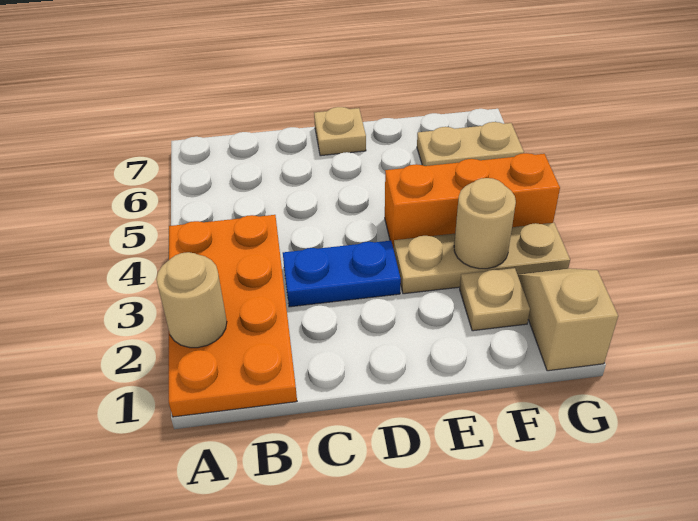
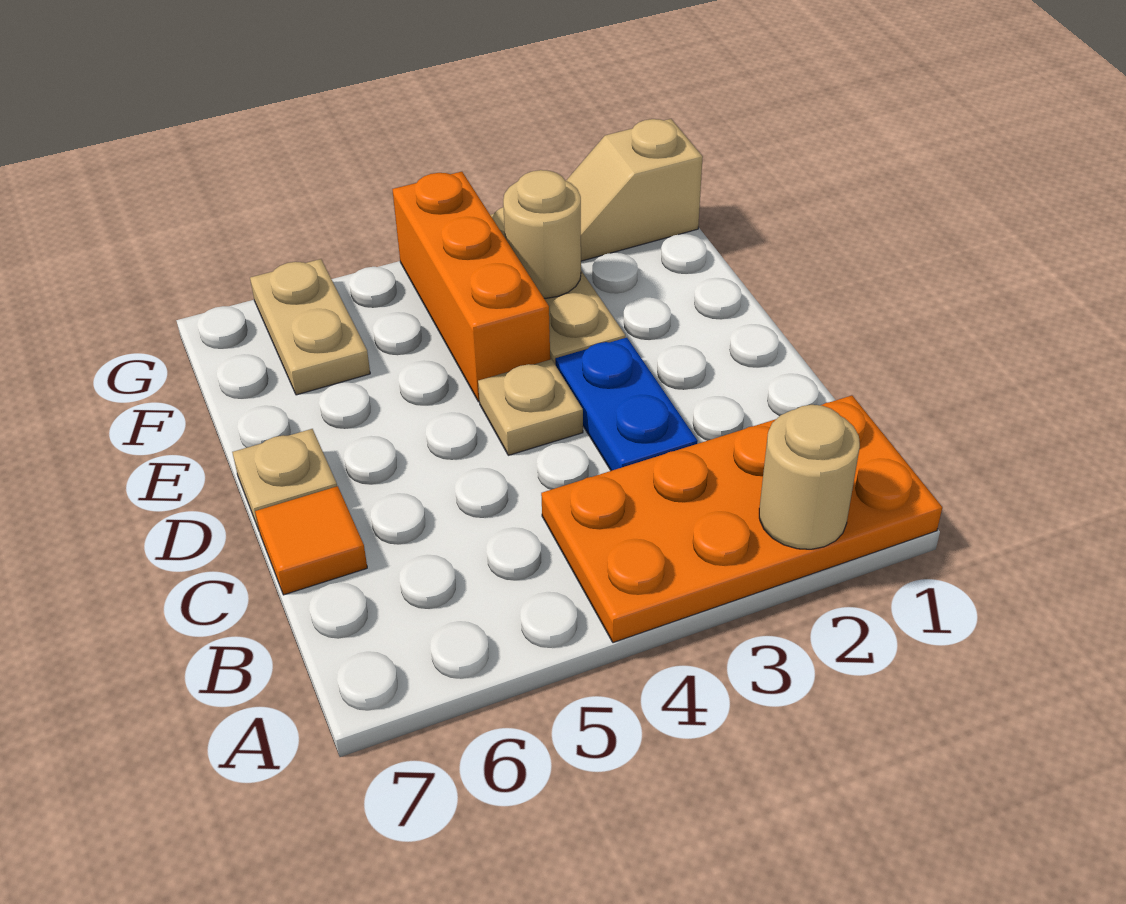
none -> orange 1x1 tile [255,486,367,595]
tan 1x1 plate [460,268,530,331] -> tan 1x1 plate moved to [478,359,583,455]

